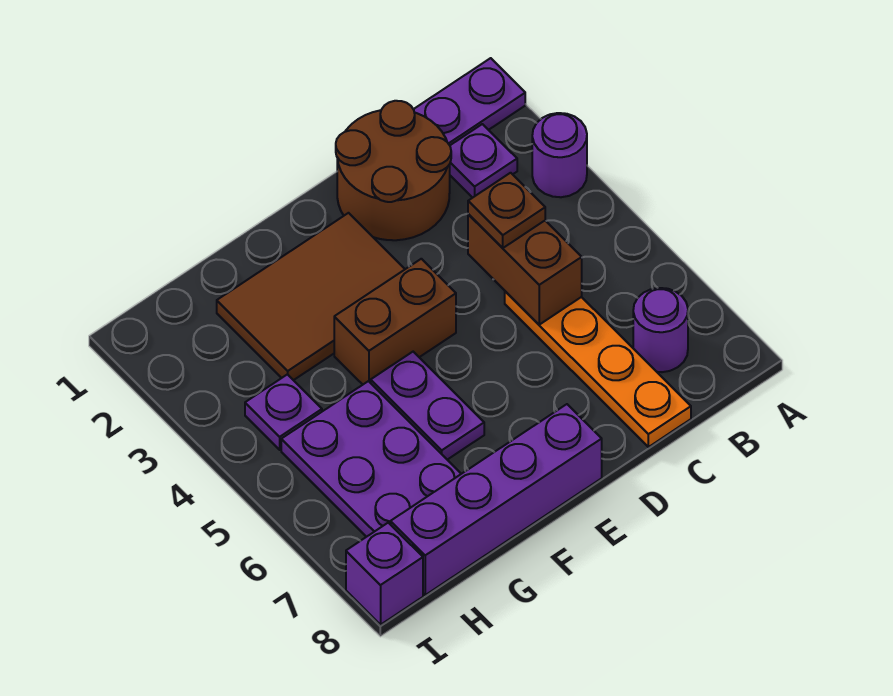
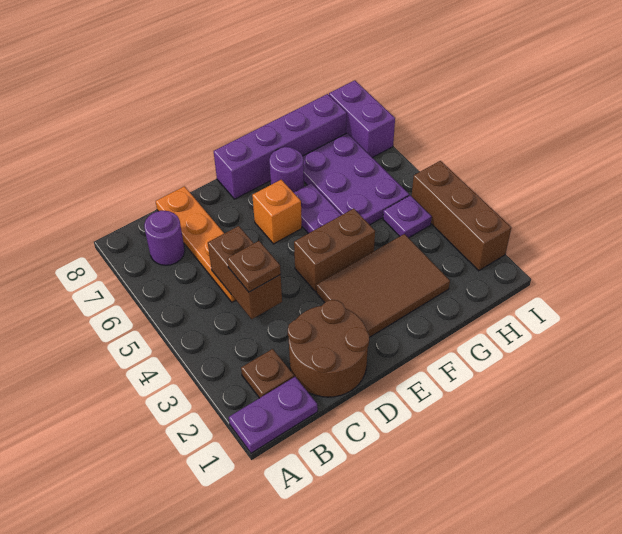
purple 1x1 round brick [532,113,587,197] -> purple 1x1 round brick moved to [269,147,304,192]
purple 1x1 plate [450,124,517,198] -> brown 1x1 plate [241,349,294,398]
none -> orange 1x1 brick [252,180,302,244]
none -> brown 1x3 brick [412,161,511,271]
purple 1x1 brick [346,523,423,625] -> purple 1x2 brick [329,80,395,158]

